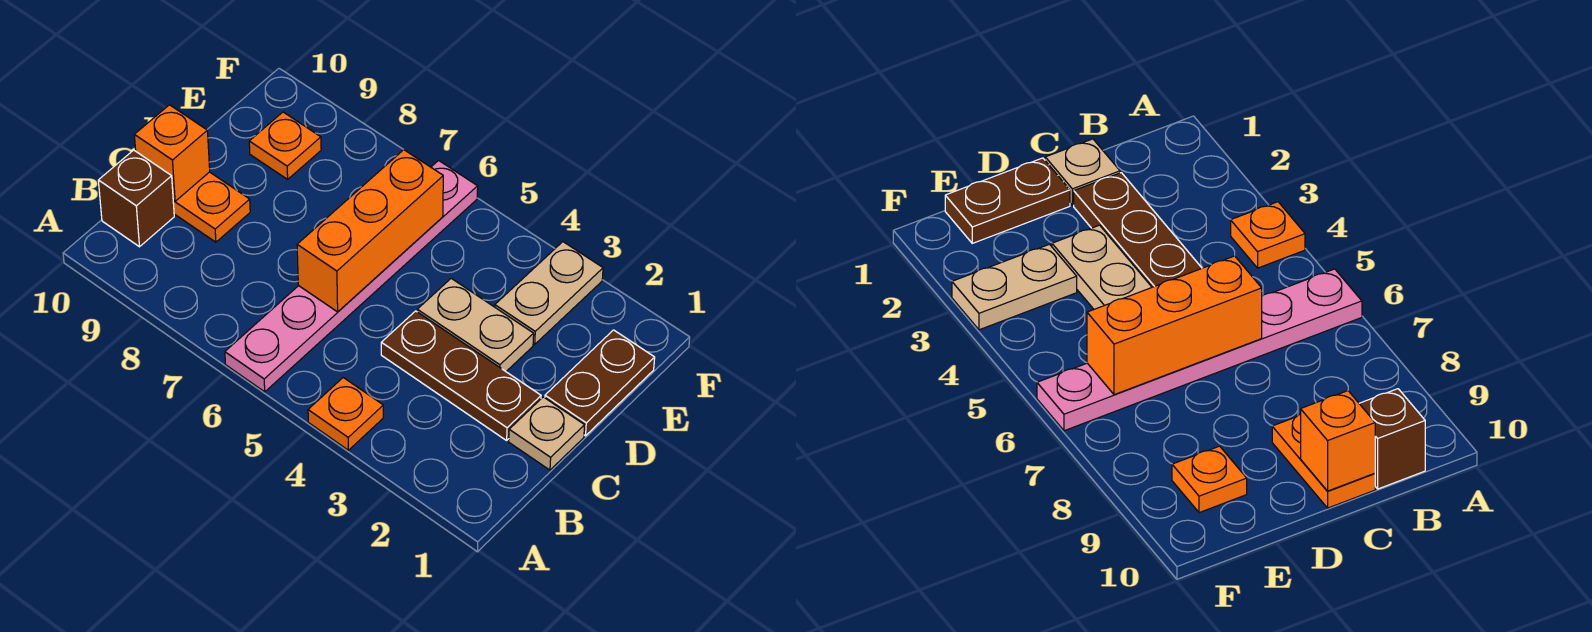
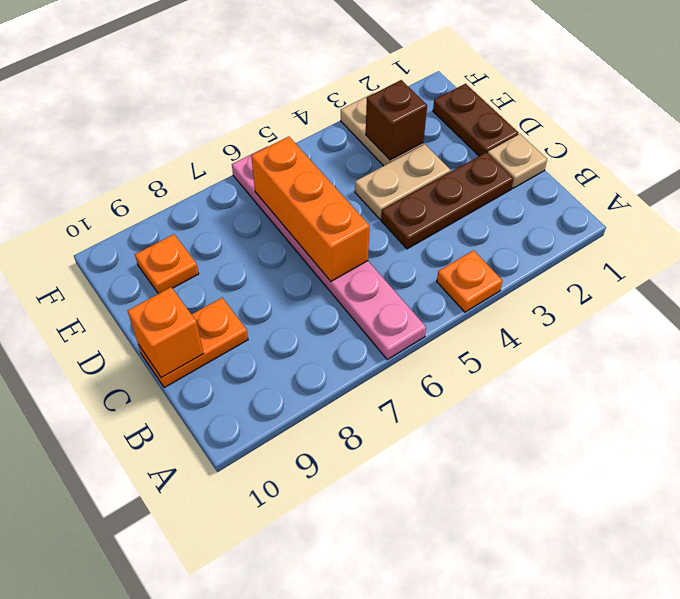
brown 1x1 brick [98,150,174,247] -> brown 1x1 brick moved to [366,80,427,160]

